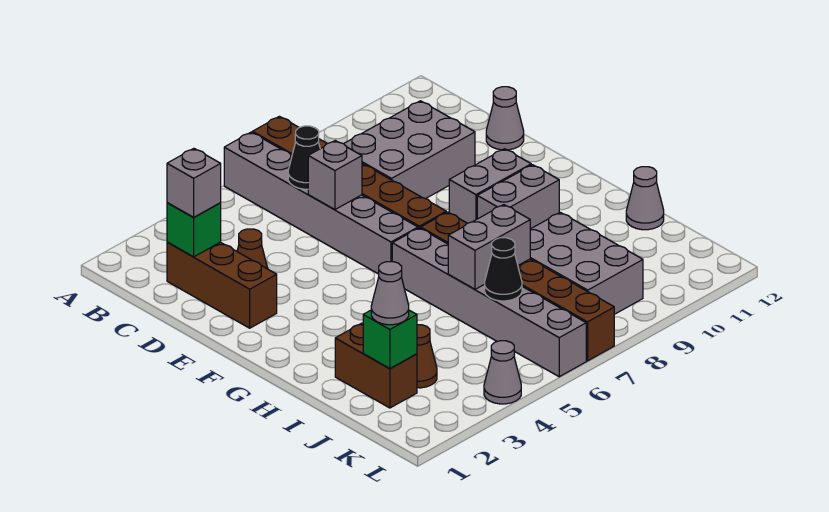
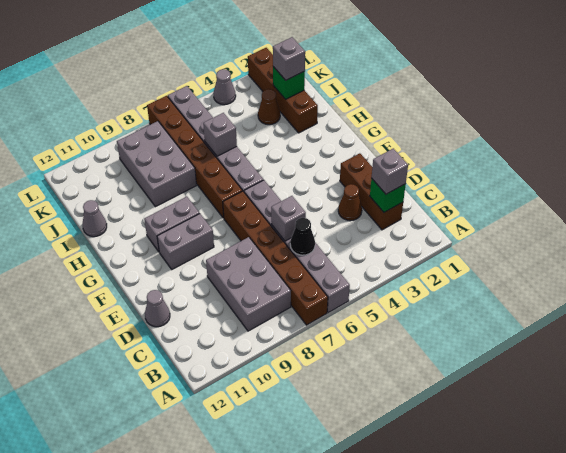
grey 2x3 brick [344,101,475,199] -> grey 2x3 brick turned to [206,237,291,331]
brown 1x2 brick [335,323,417,408] -> brown 1x4 brick [248,48,318,133]
grey 1x2 brick [448,205,530,289] -> grey 1x1 brick [203,113,237,156]
grey 1x1 cone [371,262,409,325] -> grey 1x1 brick [273,37,305,80]
black 1x1 cone [485,238,522,301] -> none

